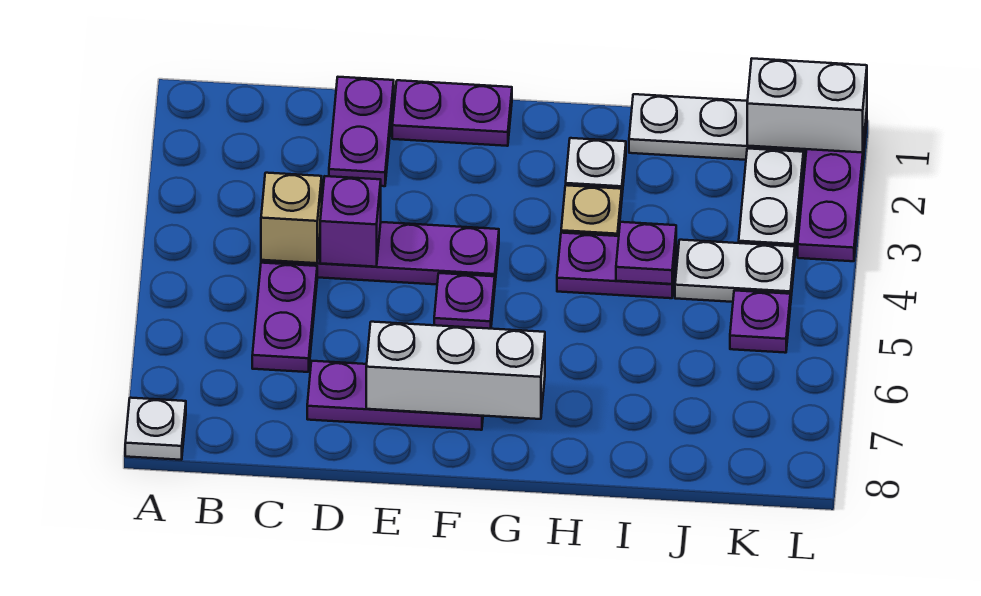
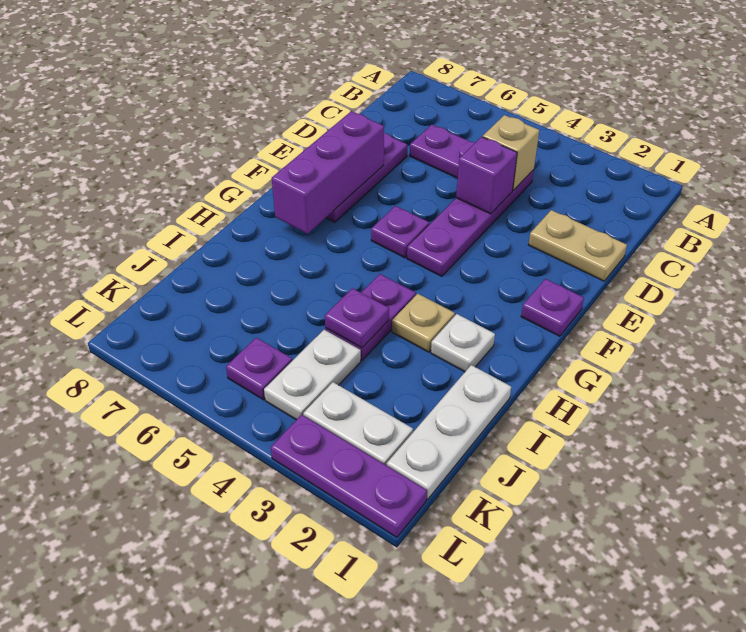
white 1x1 plate [125,398,186,460] -> none
purple 1x2 plate [329,77,394,186] -> tan 1x2 plate [528,210,627,281]
purple 1x2 plate [392,80,512,146] -> purple 1x1 plate [521,279,584,336]
white 1x3 brick [366,322,545,419] -> purple 1x3 brick [272,111,384,234]
white 1x2 brick [747,59,867,152] -> none

